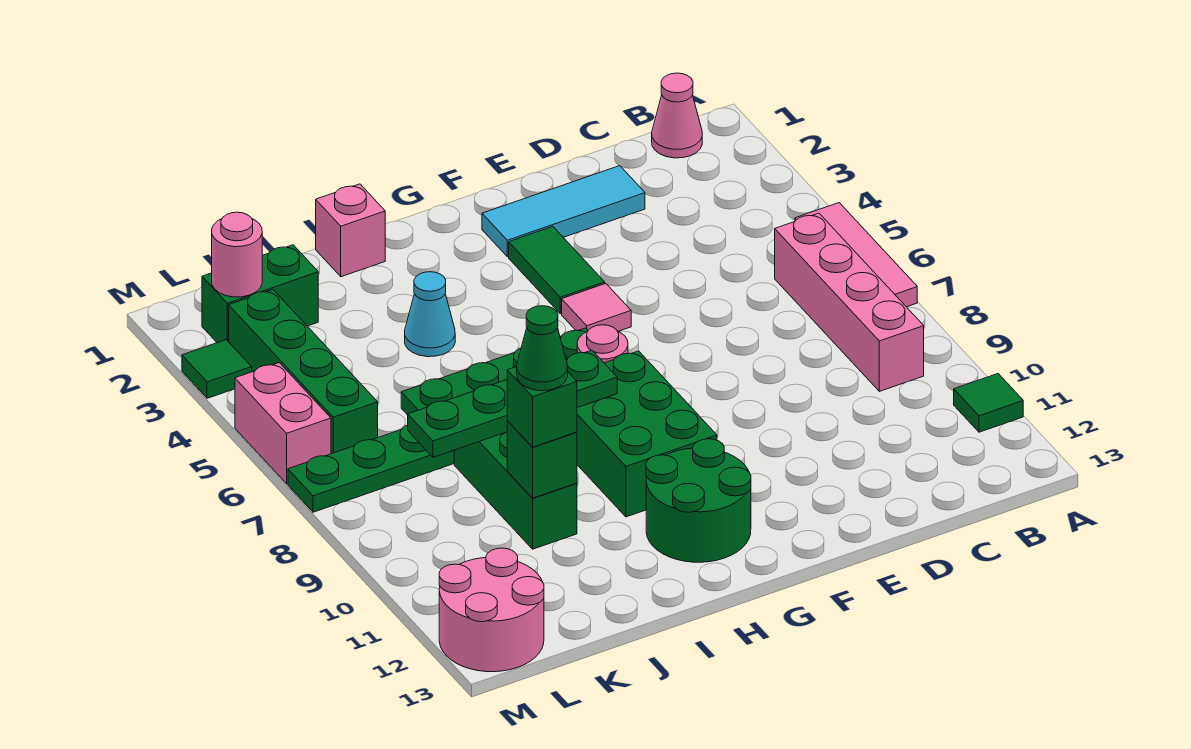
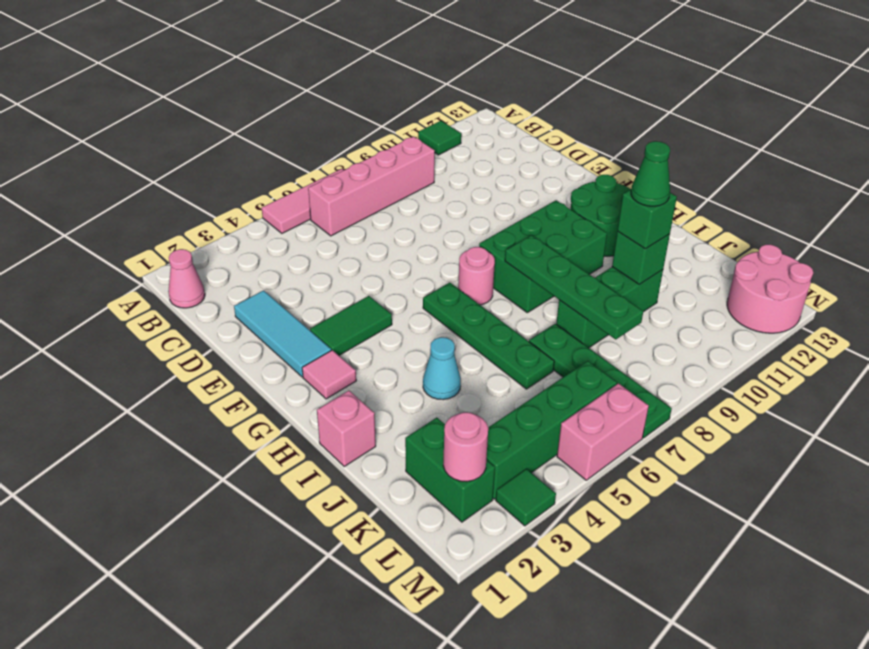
pink 1x1 tile [562,283,631,331] -> pink 1x1 tile moved to [302,350,356,399]

